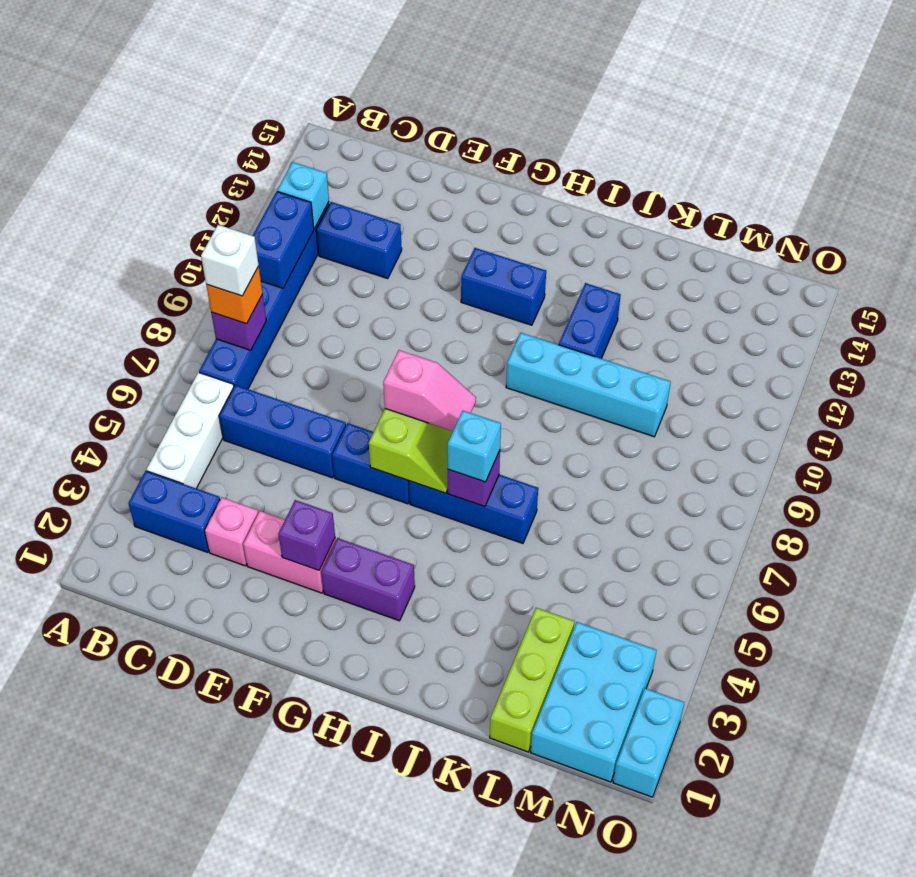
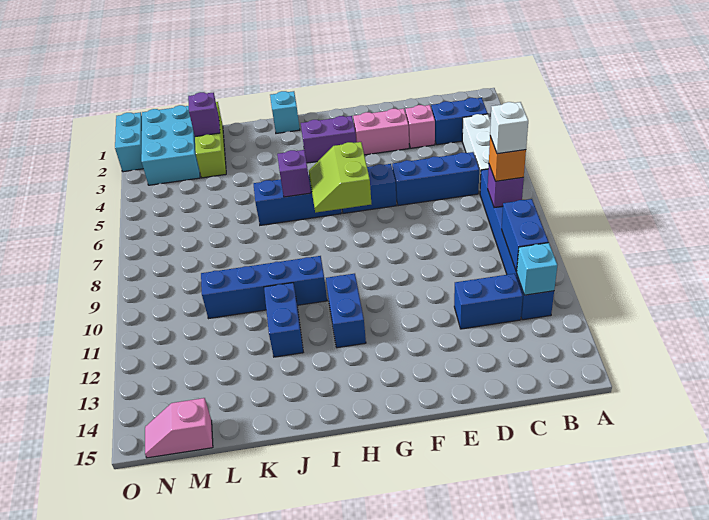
purple 1x1 brick [279,500,335,570] -> purple 1x1 brick moved to [188,92,220,137]
pink 1x2 slope [383,350,476,431] -> pink 1x2 slope moved to [145,398,213,458]
blue 1x2 brick [461,248,546,325] -> blue 1x2 brick turned to [326,274,366,348]
cyan 1x1 brick [447,411,501,482] -> cyan 1x1 brick moved to [270,91,300,133]
cyan 1x4 brick [506,333,671,437] -> blue 1x4 brick [201,256,327,319]

